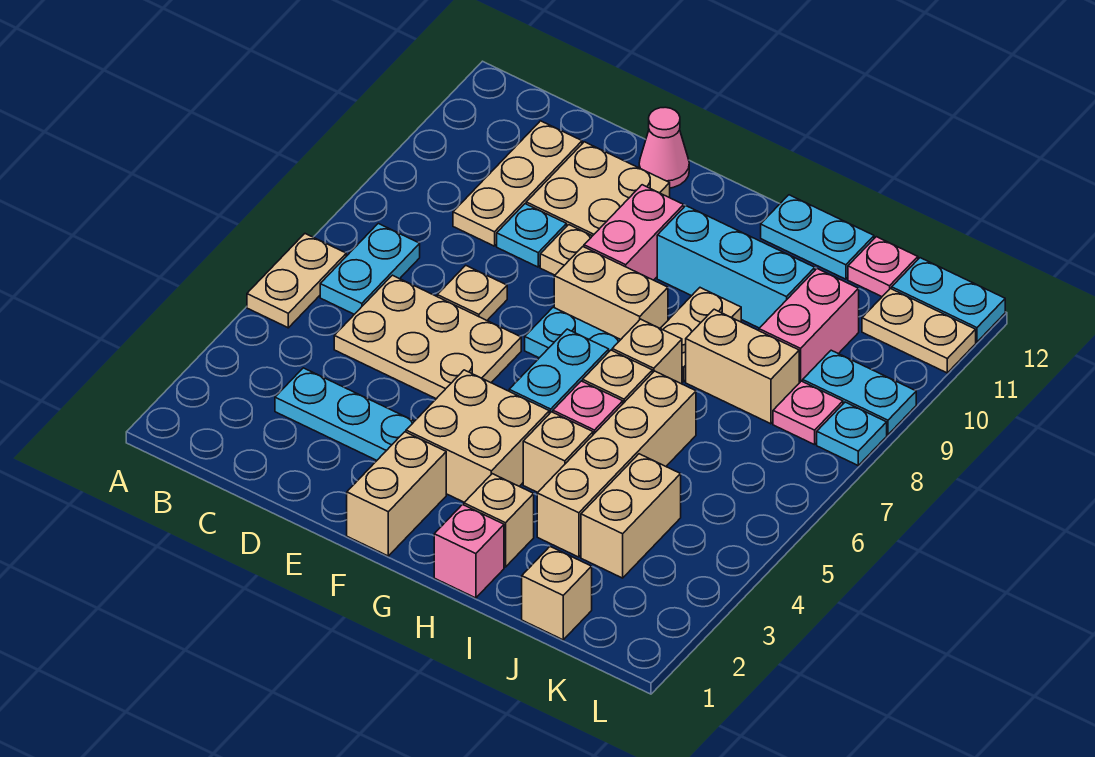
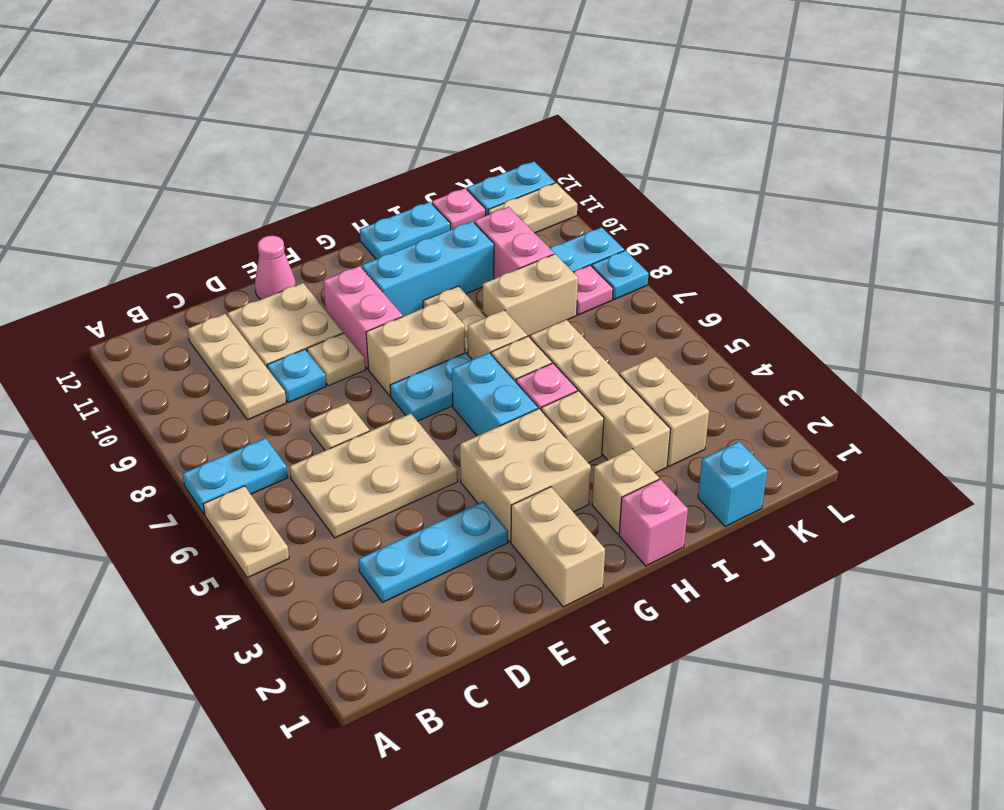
cyan 1x2 plate [320,224,420,314] -> cyan 1x2 plate turned to [182,438,288,515]
tan 1x1 brick [522,547,592,640] -> cyan 1x1 brick [698,441,767,527]

